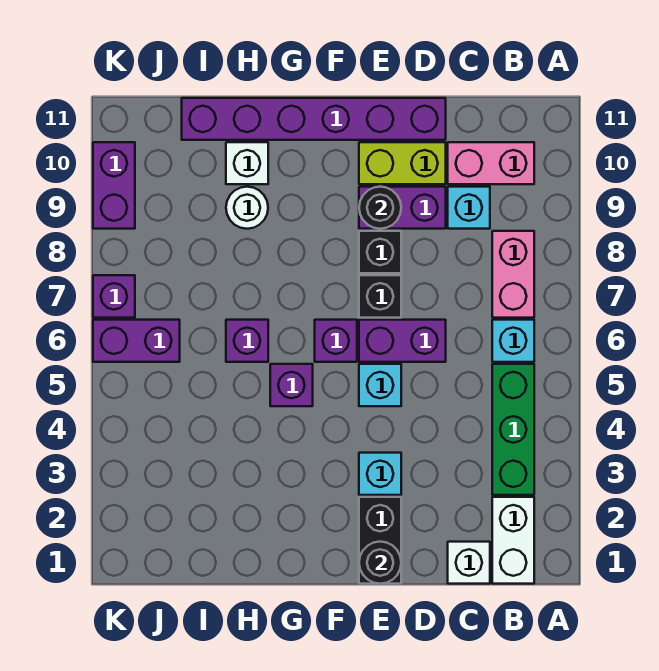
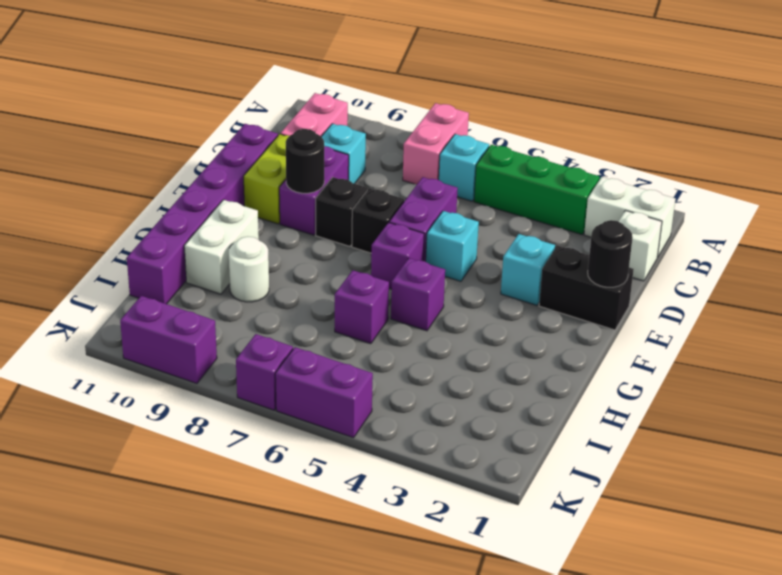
pink 1x2 brick [492,231,534,318] -> pink 1x2 brick turned to [403,103,469,184]
white 1x1 brick [226,142,268,184] -> white 1x2 brick [184,200,259,294]
purple 1x2 brick [93,320,180,362] -> purple 1x2 brick turned to [275,347,373,438]

